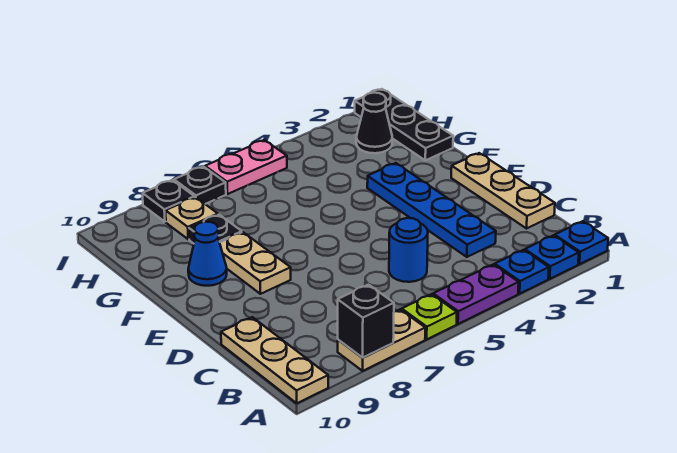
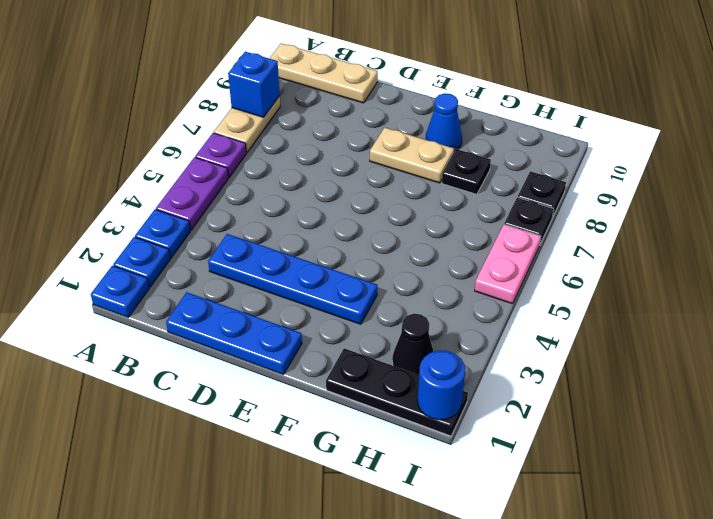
lime 1x1 plate [402,294,457,339] -> purple 1x1 plate [195,133,246,177]
black 1x1 brick [338,285,394,358] -> blue 1x1 brick [228,52,280,117]
tan 1x3 plate [451,153,555,228] -> blue 1x3 plate [166,292,302,375]
blue 1x1 round brick [389,218,428,282] -> blue 1x1 round brick moved to [418,351,465,420]
tan 1x1 plate [166,197,218,239] -> none

